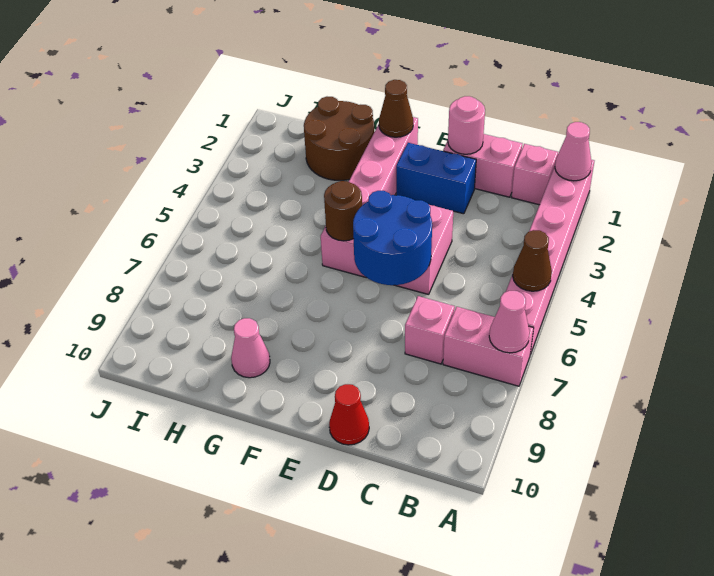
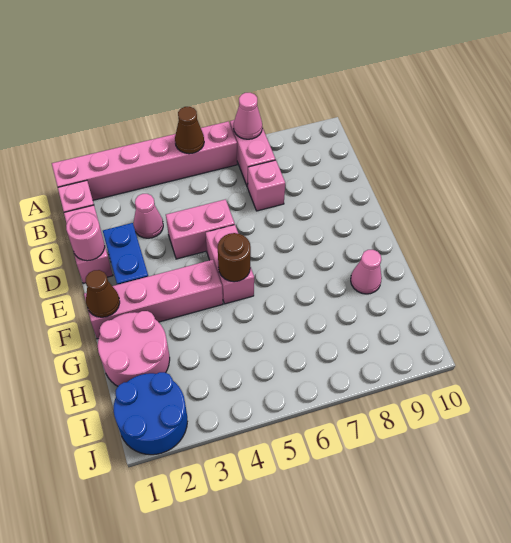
pink 1x1 cone [555,122,592,181] -> pink 1x1 cone moved to [133,194,163,238]
blue 2x2 round brick [353,191,432,285] -> blue 2x2 round brick moved to [114,372,187,455]
red 1x1 cone [329,384,369,445] -> none
brown 2x2 round brick [304,97,374,180] -> pink 2x2 round brick [98,311,170,386]

